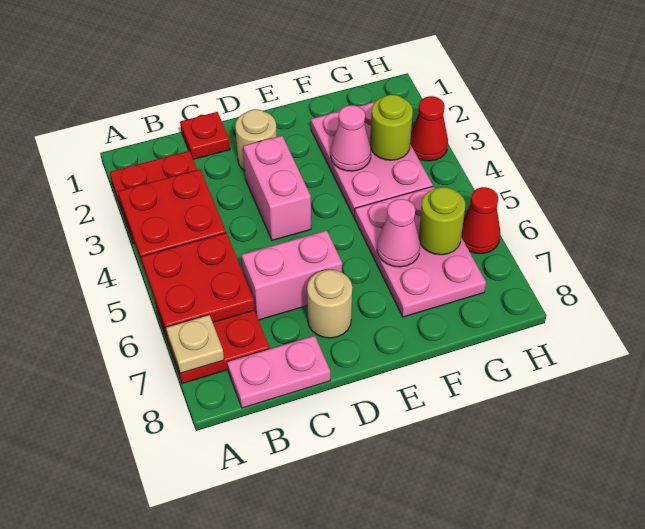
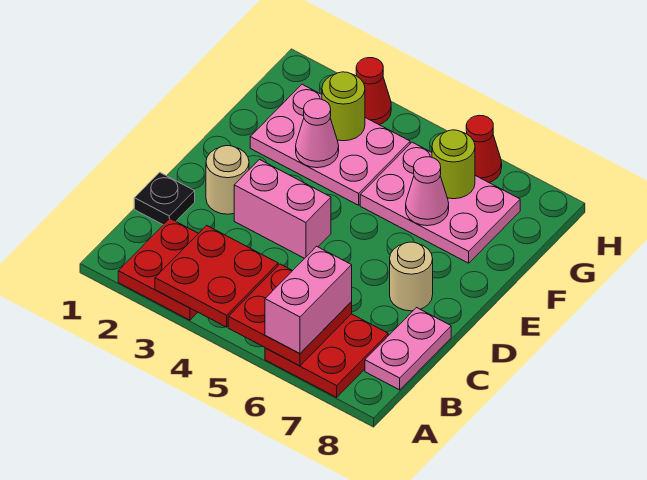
tan 1x1 plate [166,315,224,373] -> none
red 1x1 plate [180,112,230,159] -> black 1x1 plate [134,172,195,225]
pink 1x2 brick [242,230,342,320] -> pink 1x2 brick moved to [265,246,352,354]

